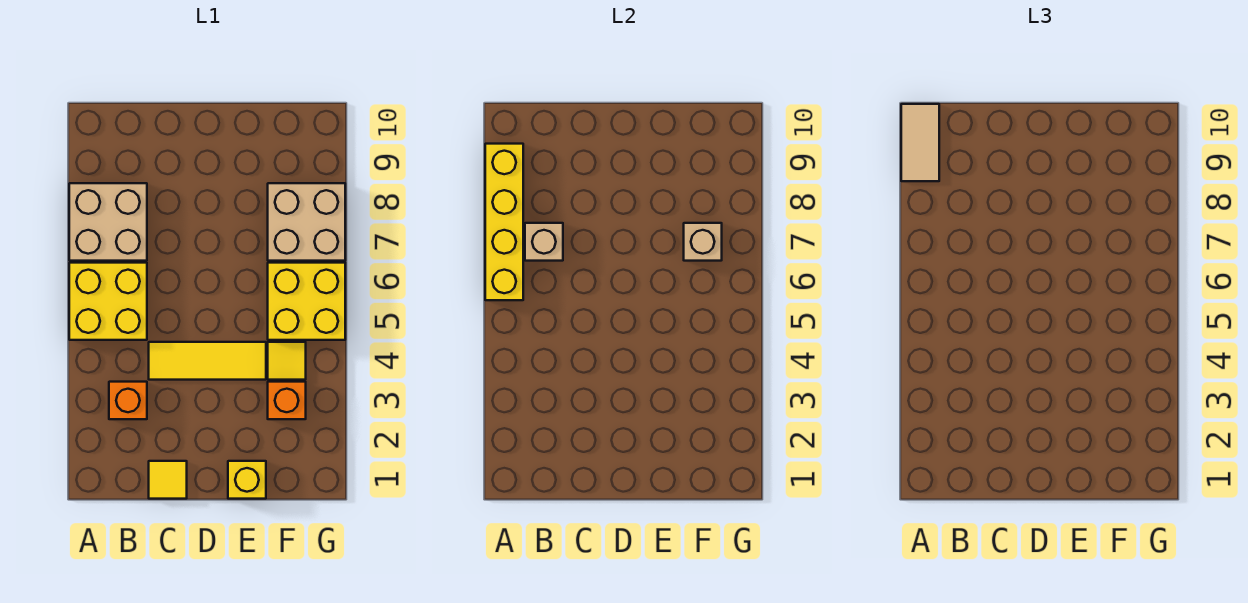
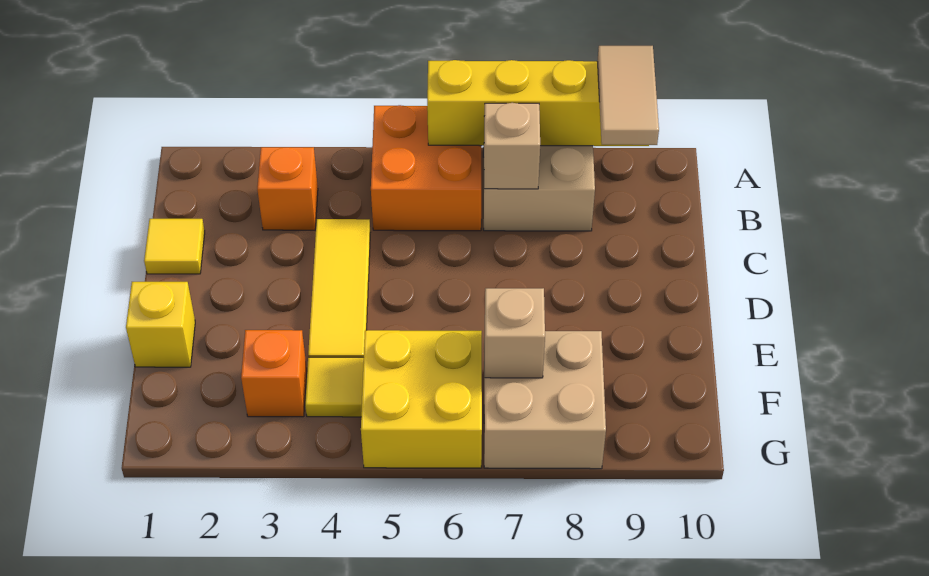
yellow 2x2 brick [69,263,147,340] -> orange 2x2 brick [371,105,481,231]
tan 1x2 tile [901,104,939,181] -> tan 1x2 tile turned to [597,46,659,145]

